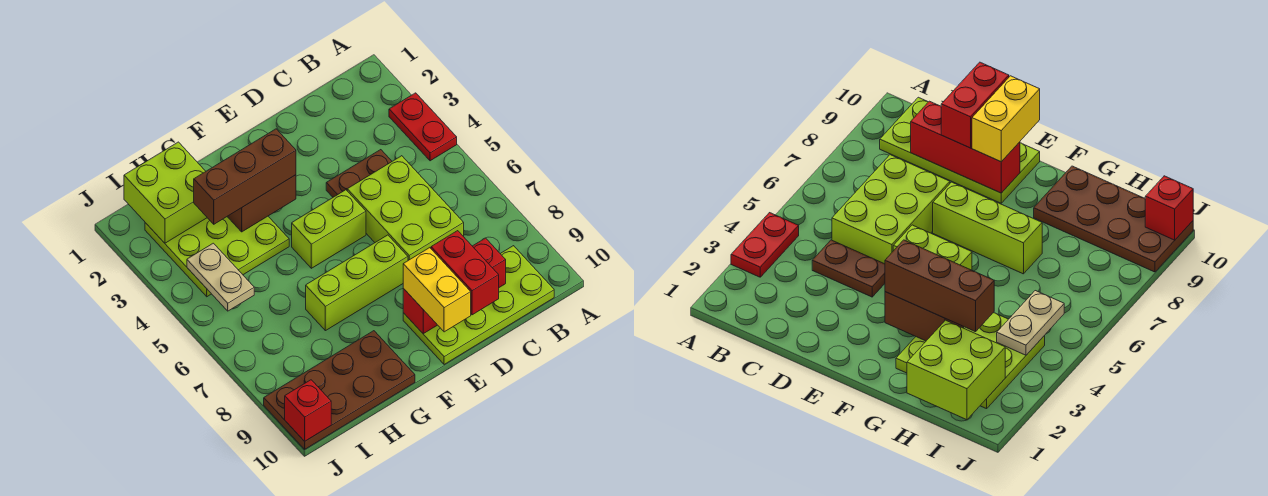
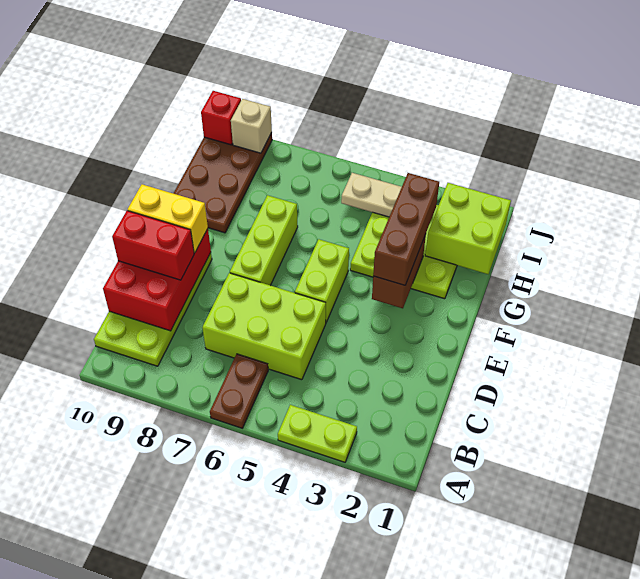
red 1x2 plate [389,93,457,161] -> lime 1x2 plate [278,405,357,462]
brown 1x2 plate [326,150,392,197] -> brown 1x2 plate moved to [210,354,268,428]
red 1x3 brick [403,238,506,334] -> red 2x3 brick [103,229,211,331]
none -> tan 1x1 brick [231,99,272,153]

